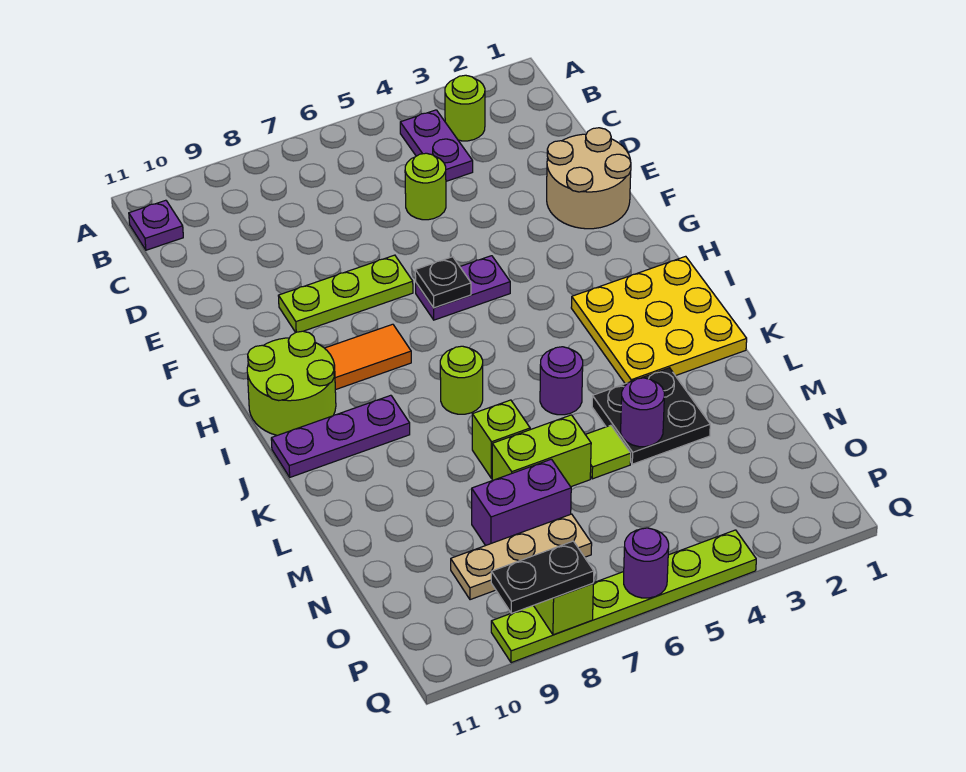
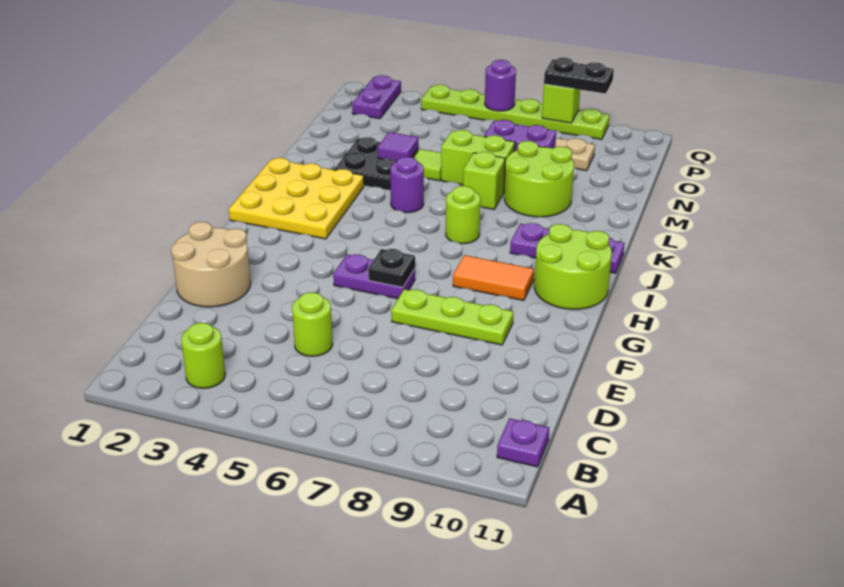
purple 1x2 plate [400,110,473,181] -> purple 1x2 plate moved to [352,75,401,119]
none -> lime 2x2 round brick [504,141,574,217]
purple 1x1 round brick [621,378,664,447] -> purple 1x1 tile [378,132,418,162]

